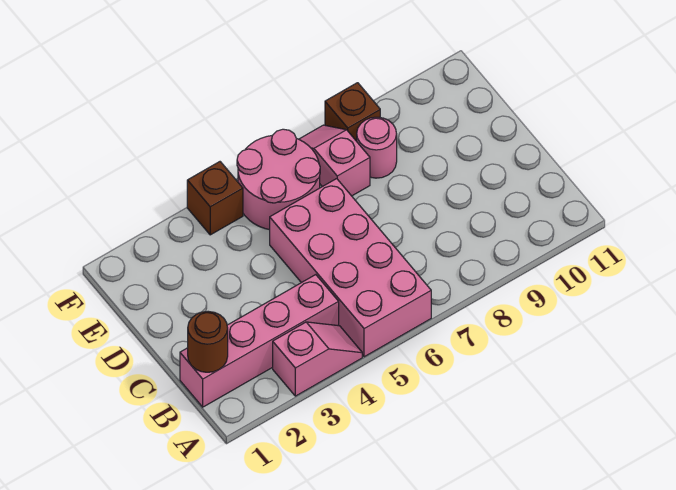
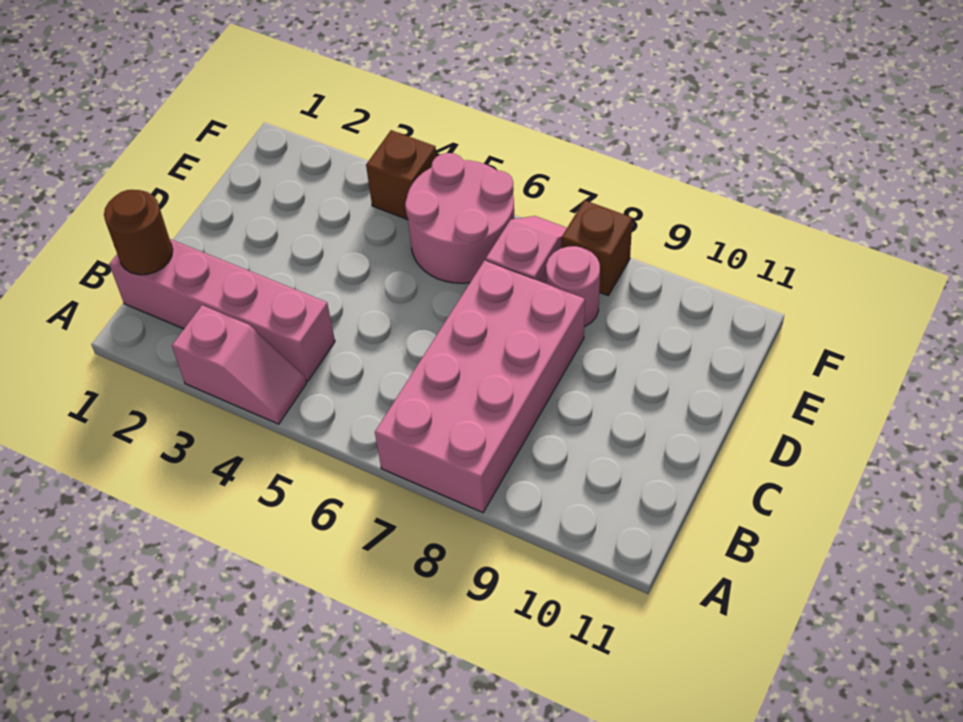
pink 2x4 brick [270,179,431,357] -> pink 2x4 brick moved to [375,260,585,513]

